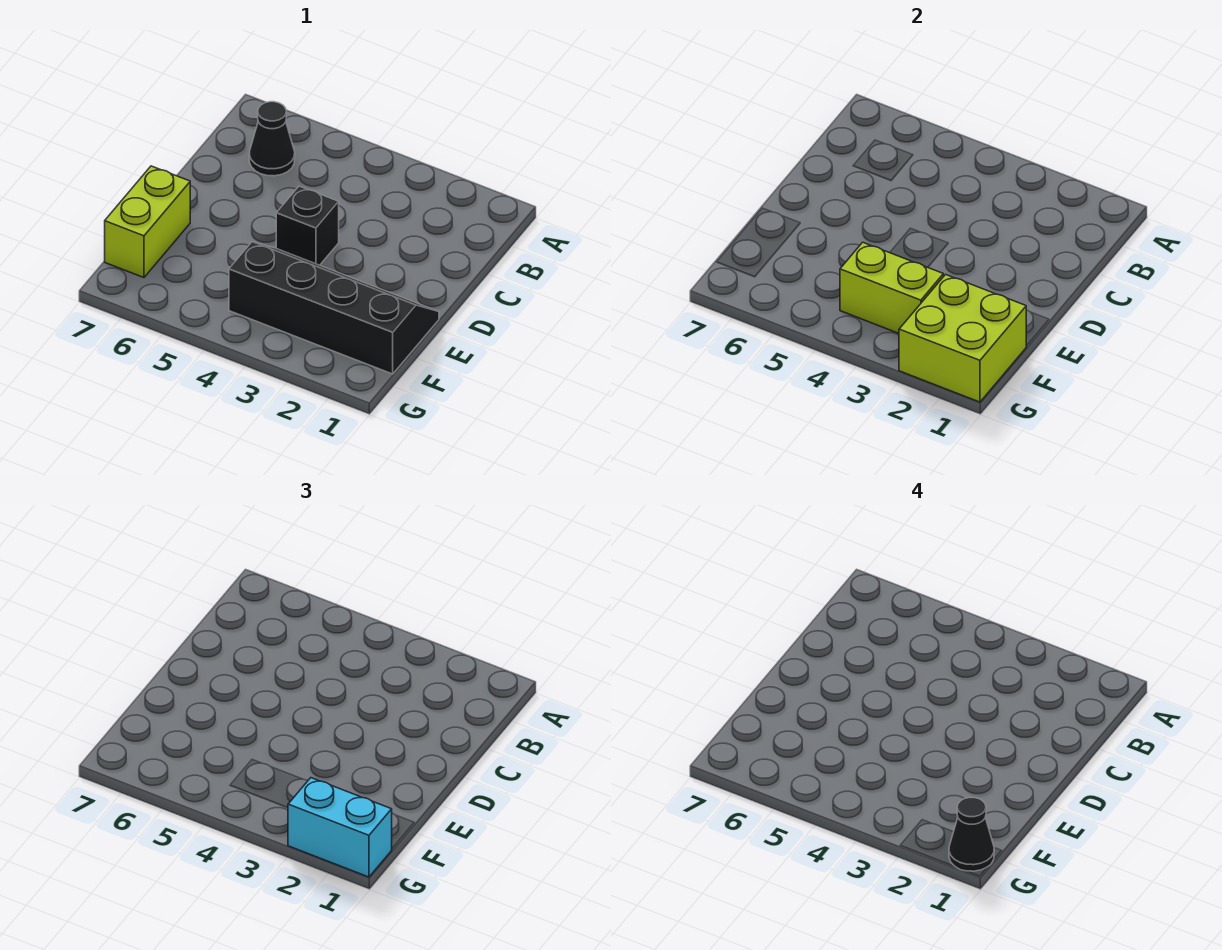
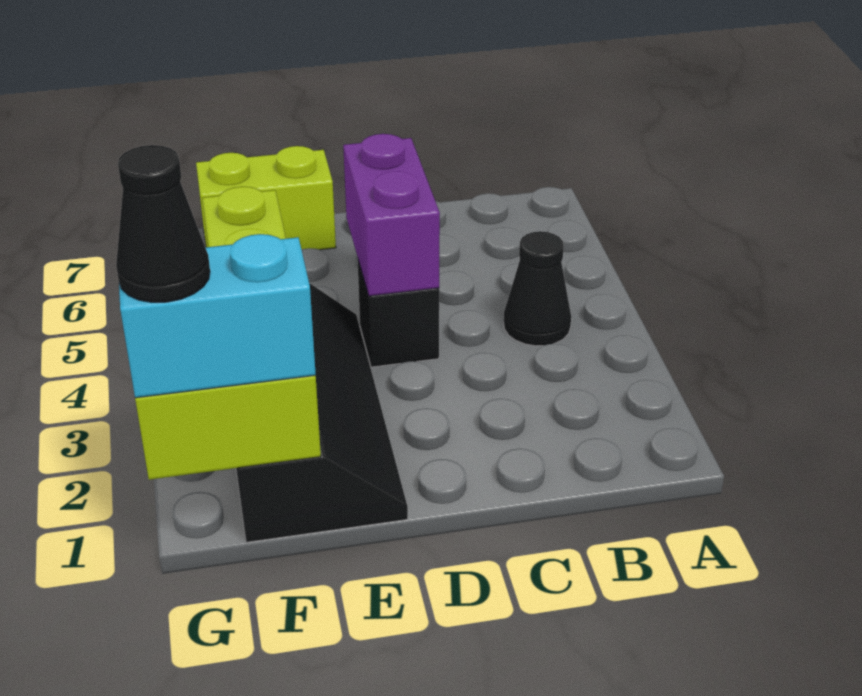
black 1x1 cone [249,102,295,176] -> black 1x1 cone moved to [504,231,571,346]
none -> purple 1x2 brick [343,134,440,296]
cyan 1x2 brick [288,778,392,877] -> cyan 1x2 brick turned to [119,234,316,398]

